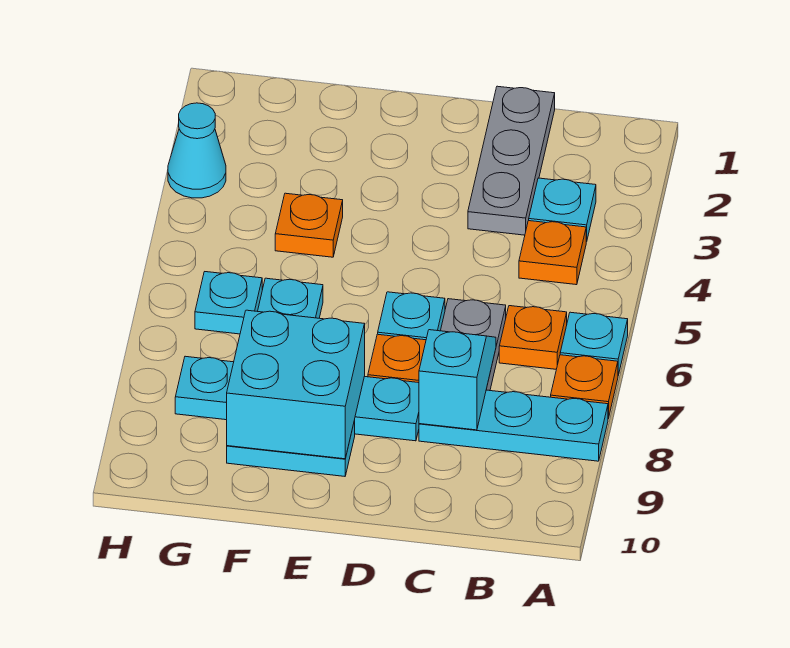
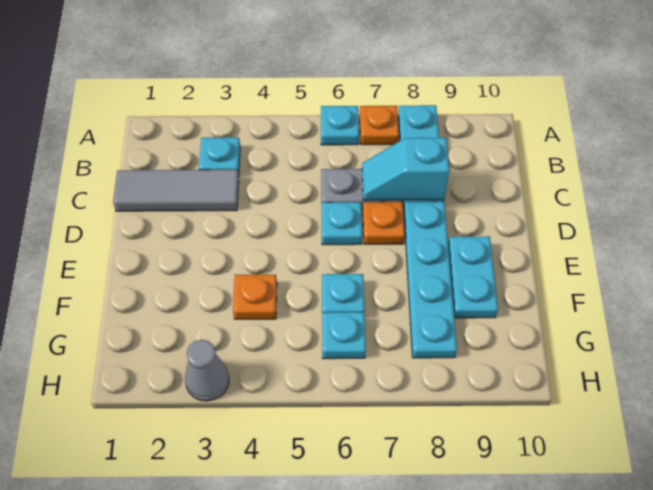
orange 1x1 plate [519,221,586,285] -> none
orange 1x1 plate [499,306,567,369] -> none
grey 1x3 plate [468,86,555,235] -> grey 1x3 tile [113,170,239,211]
cyan 2x2 brick [227,310,365,459] -> none
cyan 1x1 cone [168,103,226,198] -> grey 1x1 cone [185,340,229,401]

